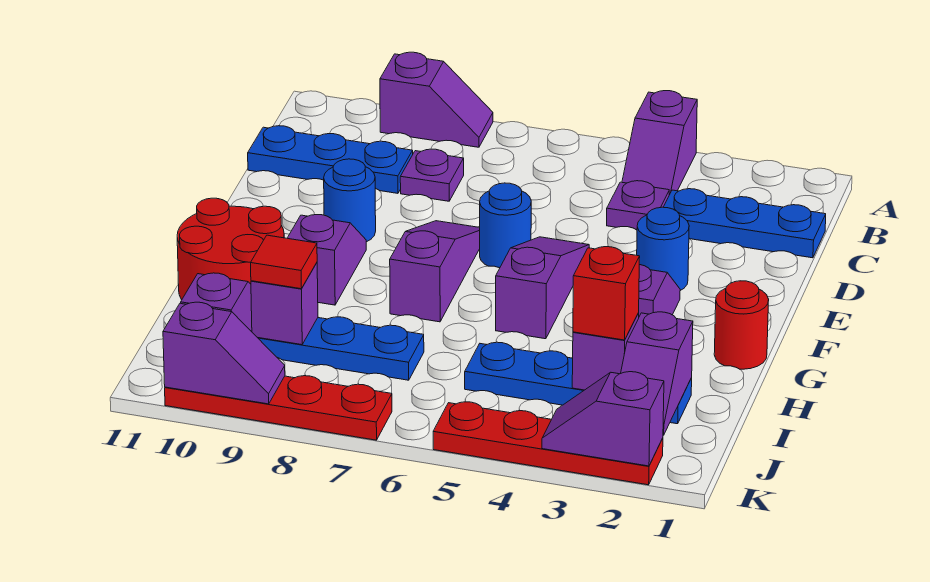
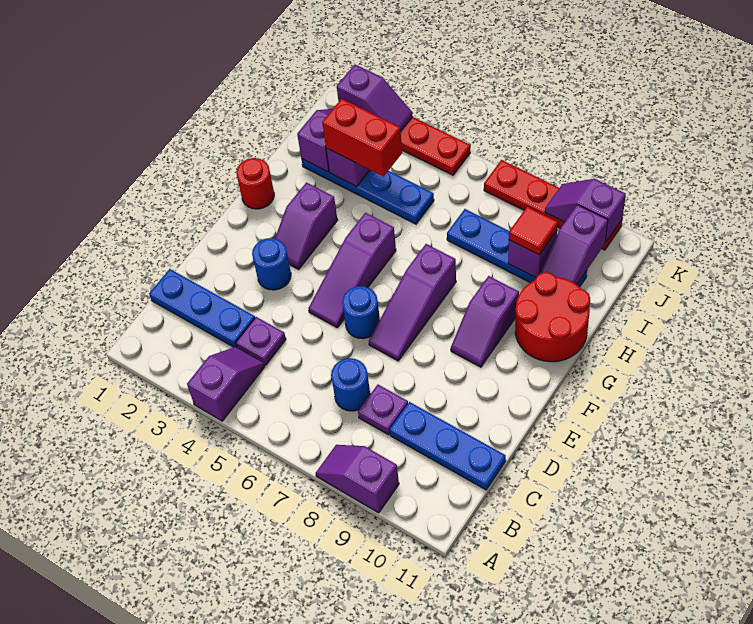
blue 1x1 round brick [324,159,376,242] -> blue 1x1 round brick moved to [331,358,370,411]
red 1x1 brick [573,247,640,340] -> red 1x2 brick [322,99,402,176]

